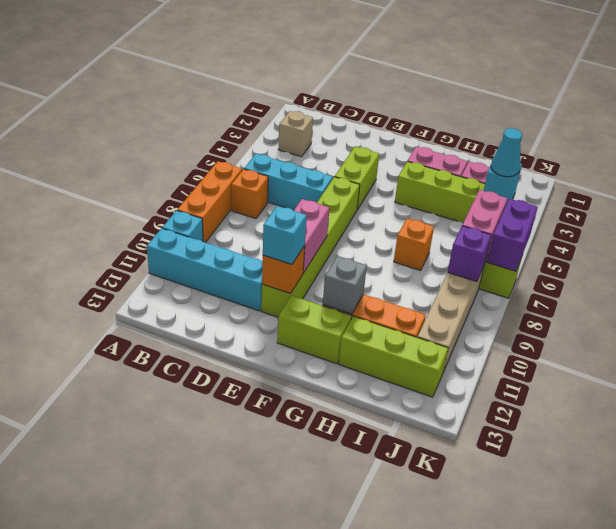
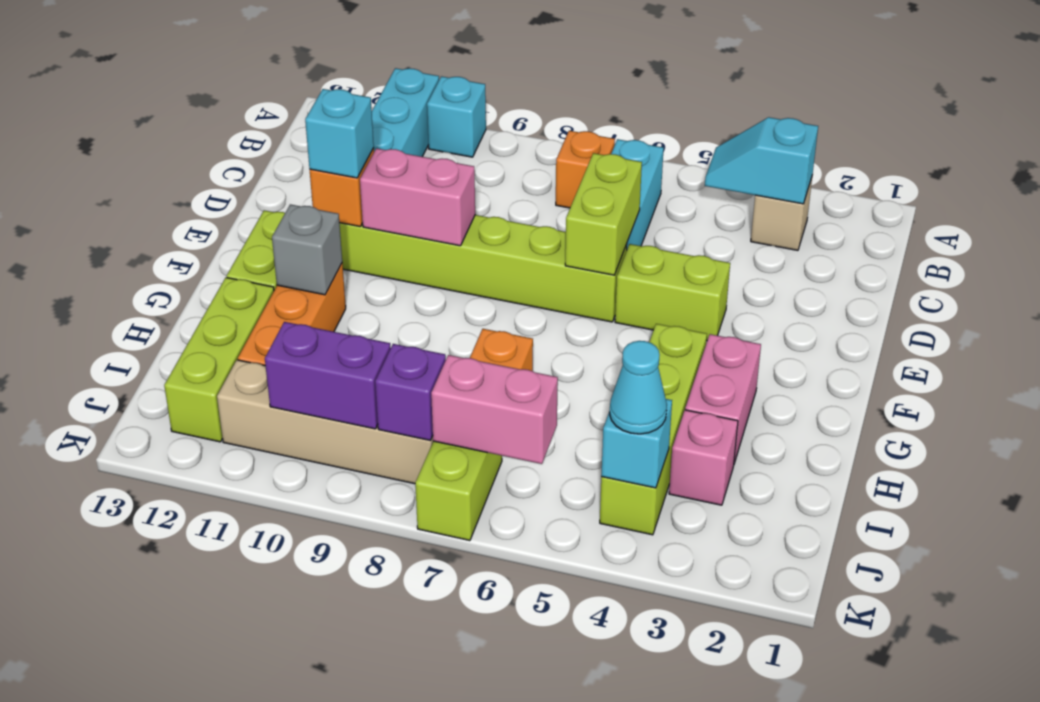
orange 1x3 brick [177,161,242,243] -> none
none -> cyan 1x2 slope [705,117,818,204]
none -> lime 1x2 brick [565,153,642,275]
purple 1x2 brick [487,199,538,271] -> purple 1x2 brick moved to [265,322,391,429]

